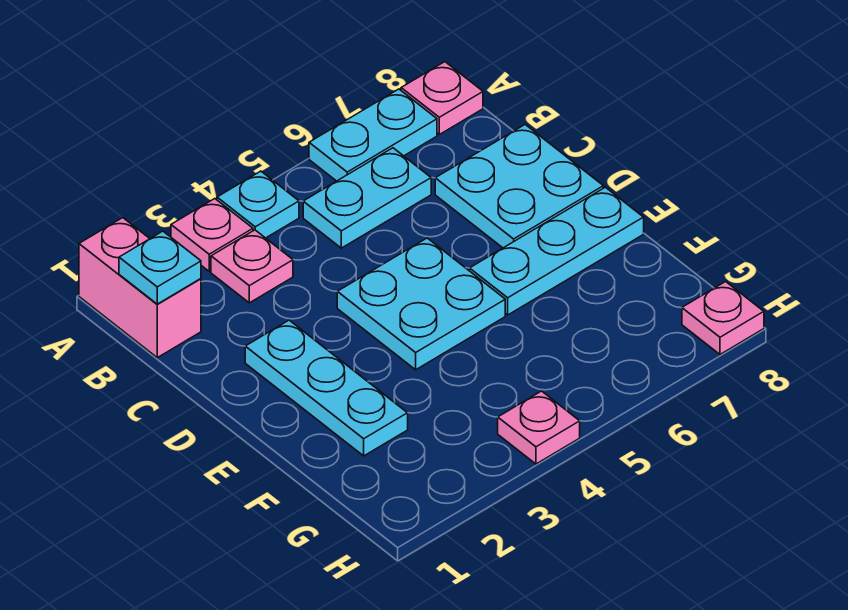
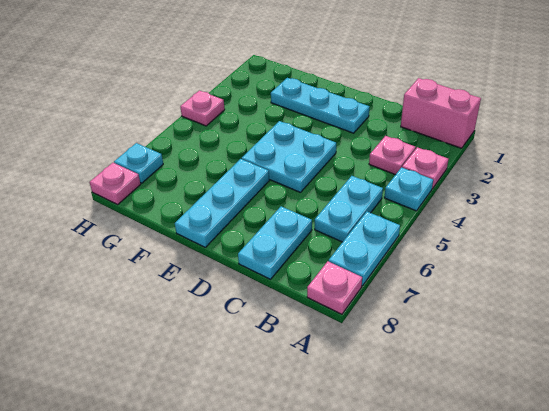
cyan 1x1 plate [119,231,201,304] -> cyan 1x1 plate moved to [114,143,163,183]
cyan 2x2 plate [435,125,603,248] -> cyan 1x2 plate [238,206,312,279]

